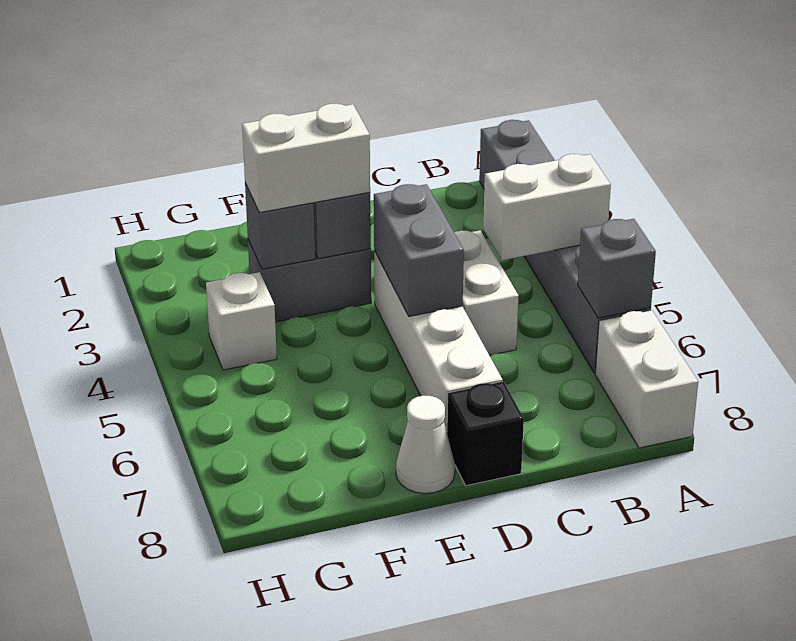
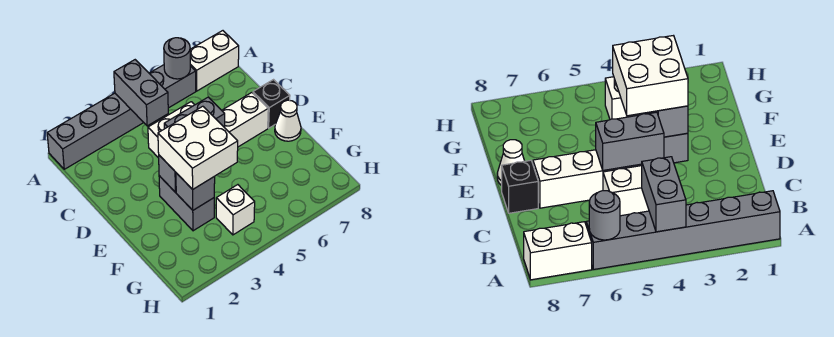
white 1x2 brick [483,154,611,260] -> grey 1x2 brick [114,60,168,126]
grey 1x1 brick [578,219,656,318] -> grey 1x1 round brick [164,38,190,79]
white 1x2 brick [242,104,370,213] -> white 2x2 brick [158,106,238,189]

